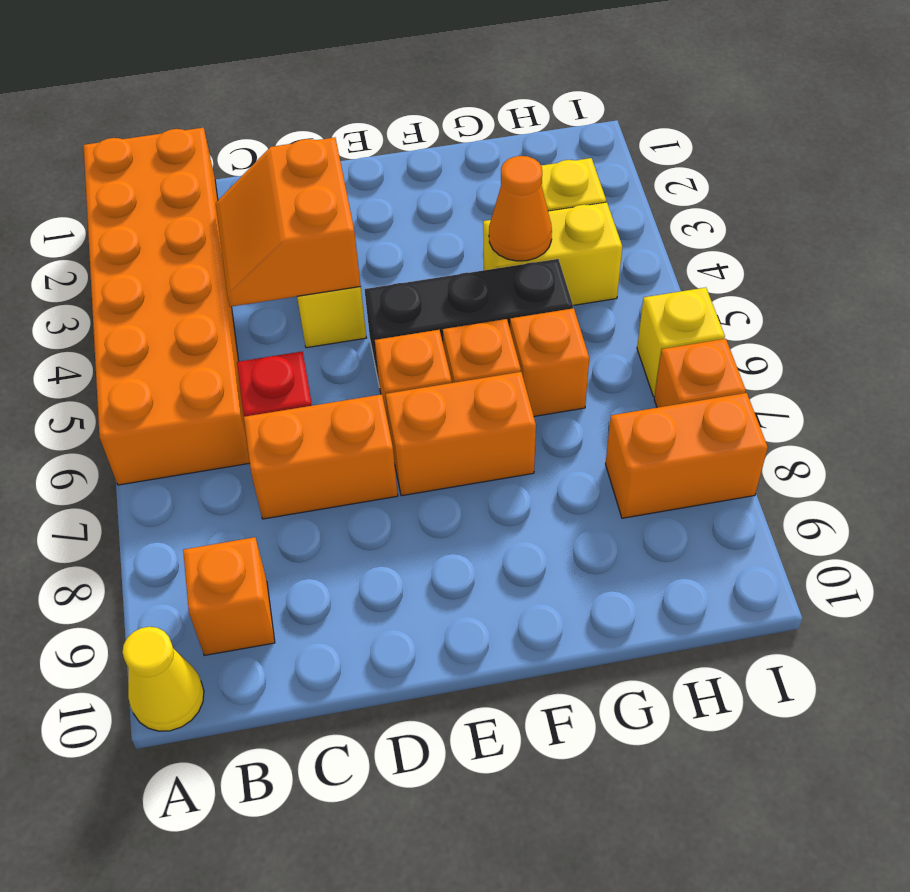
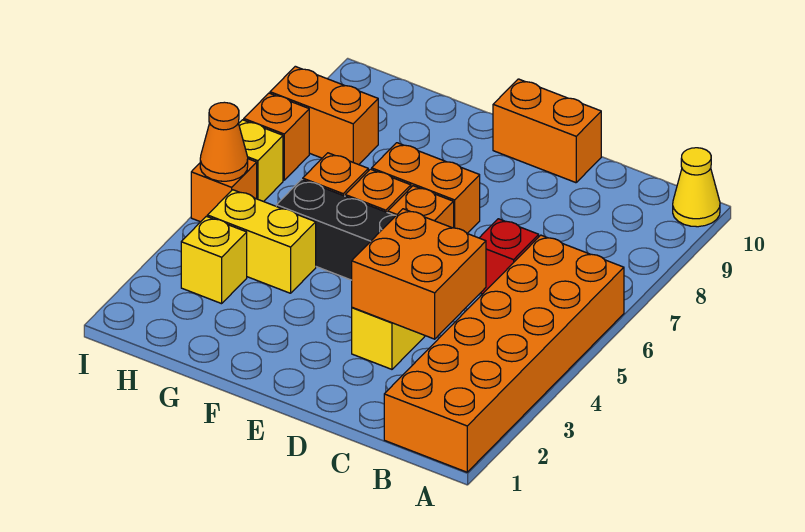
orange 1x1 brick [183,537,275,655] -> orange 1x1 brick moved to [191,159,257,222]
orange 2x2 slope [216,137,361,307] -> orange 2x2 brick [352,209,486,339]
orange 1x2 brick [244,394,398,519] -> orange 1x2 brick moved to [493,79,601,183]
orange 1x1 cone [489,156,552,261] -> orange 1x1 cone moved to [200,102,248,181]

